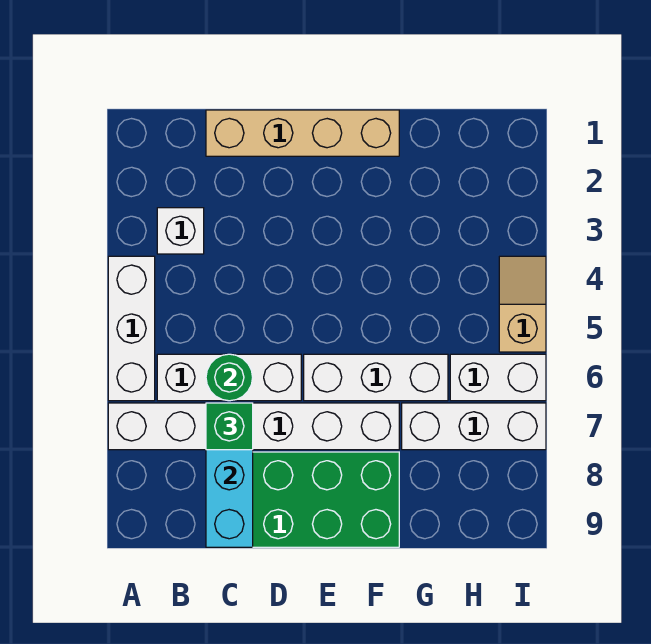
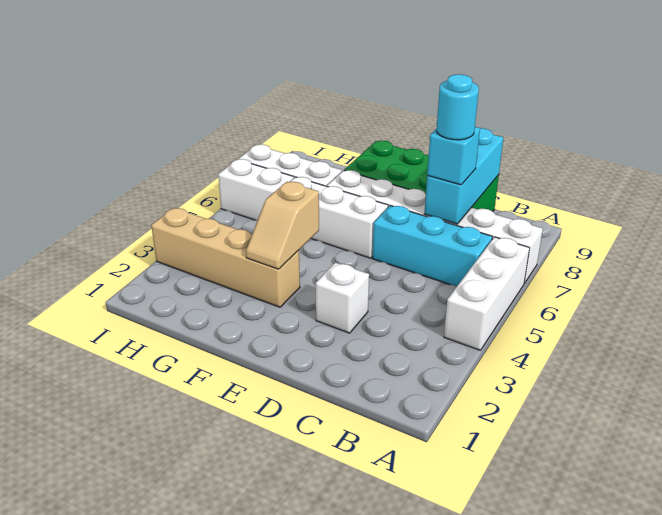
white 1x1 brick [157,208,204,254] -> white 1x1 brick moved to [316,262,369,333]
white 1x3 brick [157,354,301,401] -> cyan 1x3 brick [372,206,492,287]
tan 1x4 brick [206,110,399,156] -> tan 1x4 brick moved to [151,208,300,307]
green 1x1 round brick [206,354,253,401] -> none
green 1x1 brick [206,403,253,450] -> cyan 1x1 brick [427,127,480,185]
none -> cyan 1x1 round brick [437,74,479,140]
tan 1x2 slope [499,256,546,352] -> tan 1x2 slope moved to [246,182,319,269]

